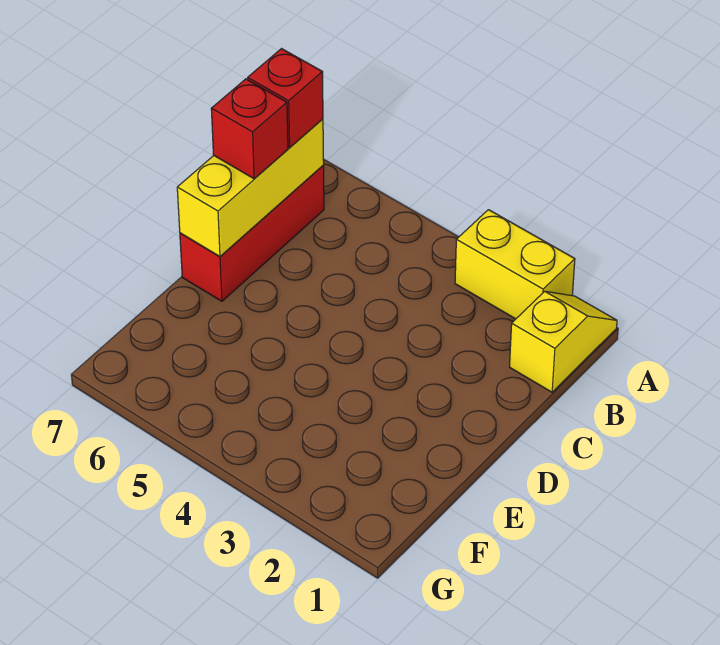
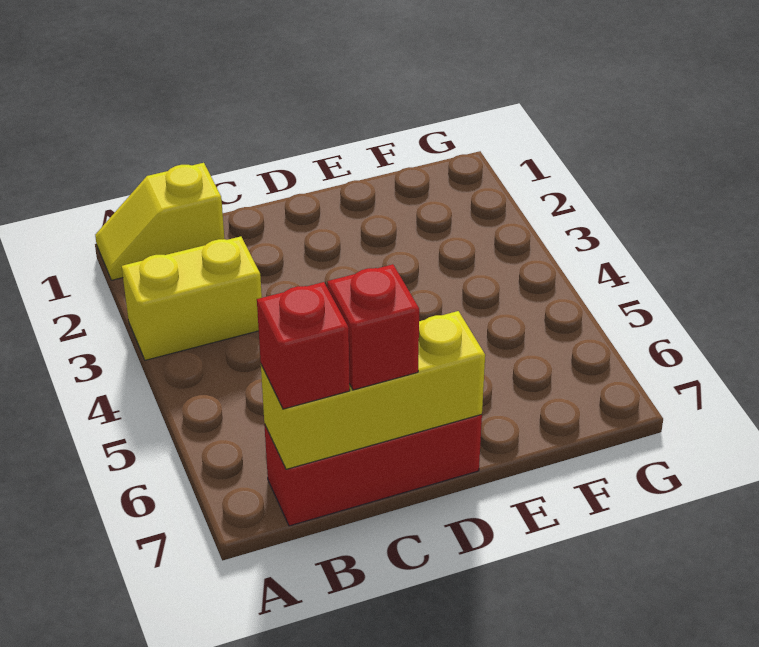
yellow 1x2 brick [455,210,575,319] -> yellow 1x2 brick turned to [122,237,262,360]

